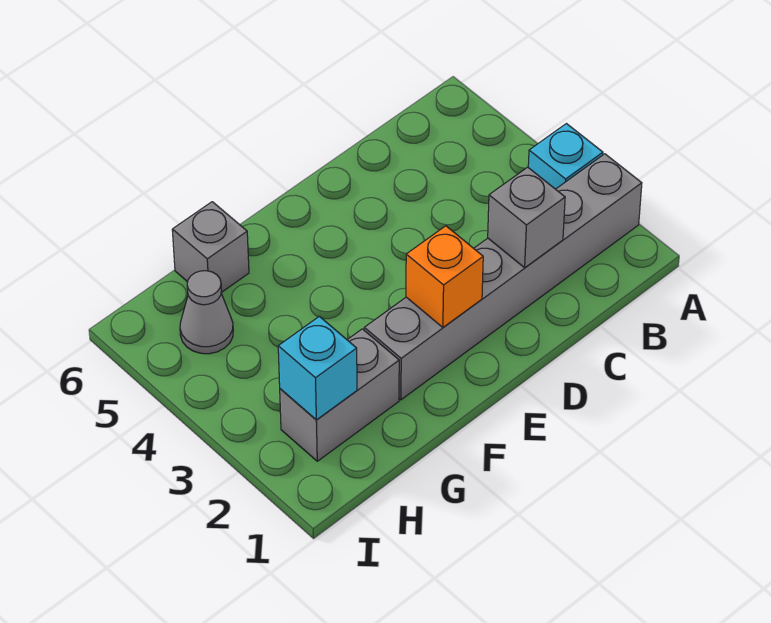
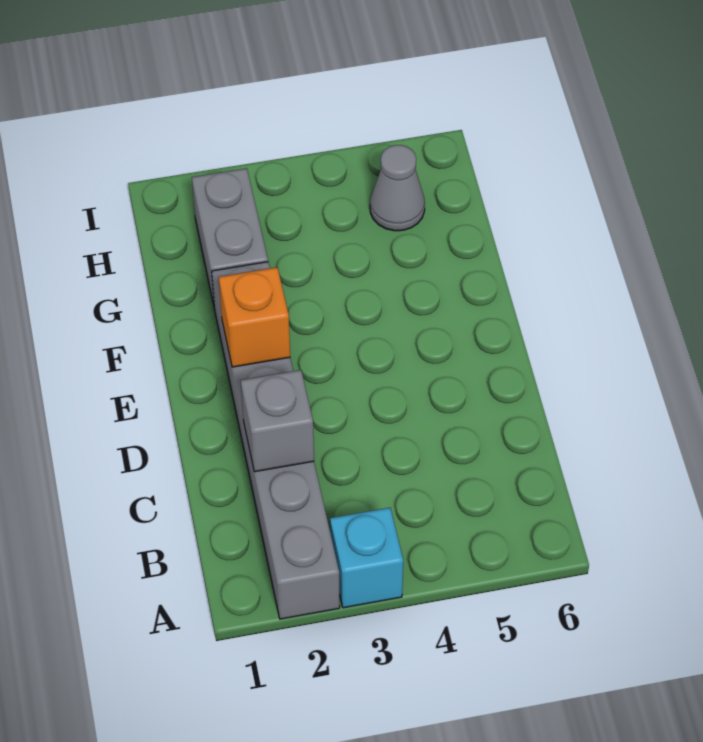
grey 1x1 brick [172,202,249,293] -> none
cyan 1x1 brick [278,316,357,420] -> none

